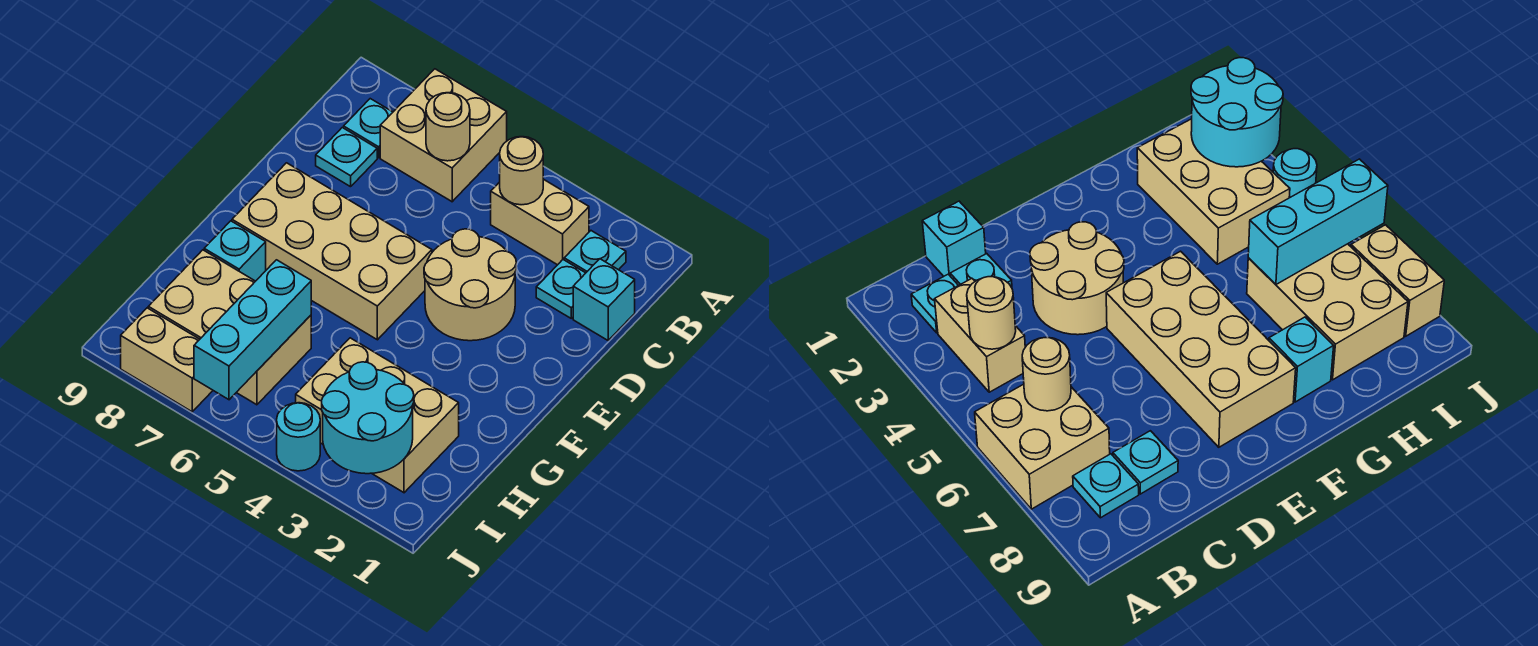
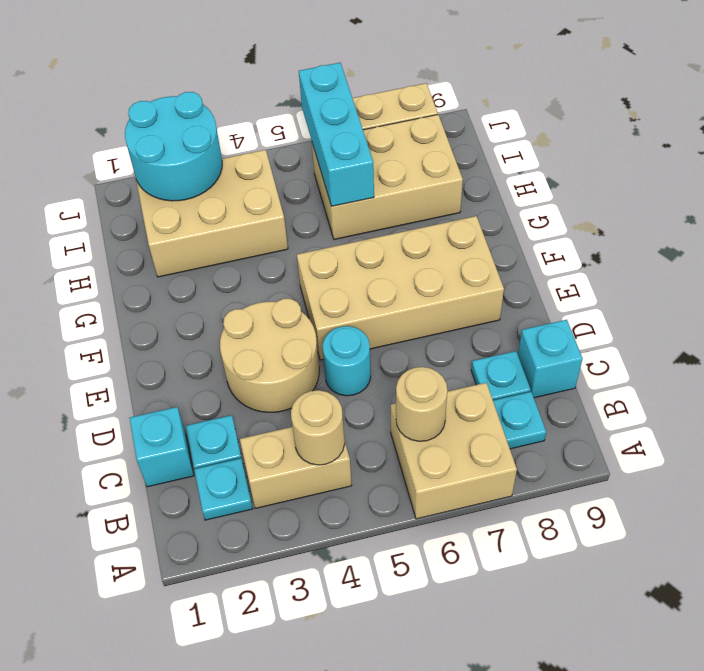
cyan 1x1 brick [204,221,266,281] -> cyan 1x1 brick moved to [518,320,583,398]
cyan 1x1 round brick [277,403,320,471] -> cyan 1x1 round brick moved to [323,326,371,396]

